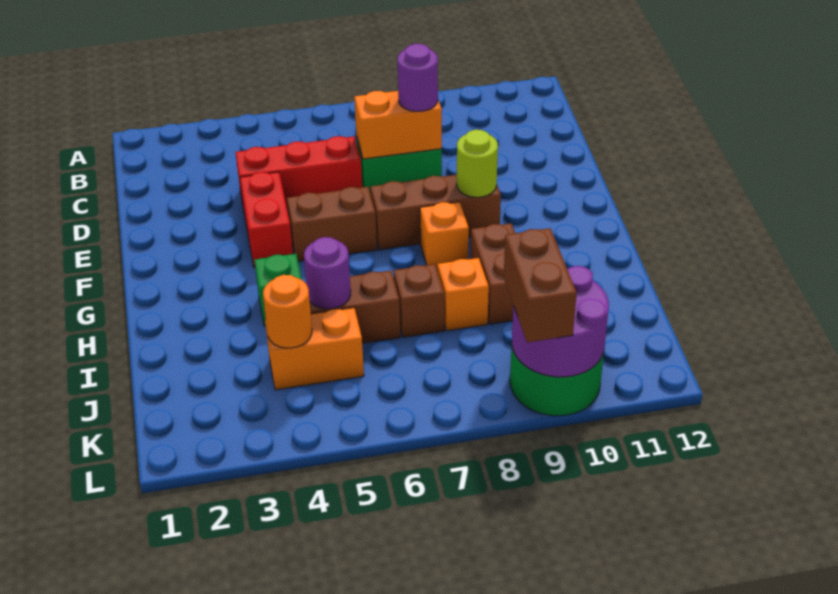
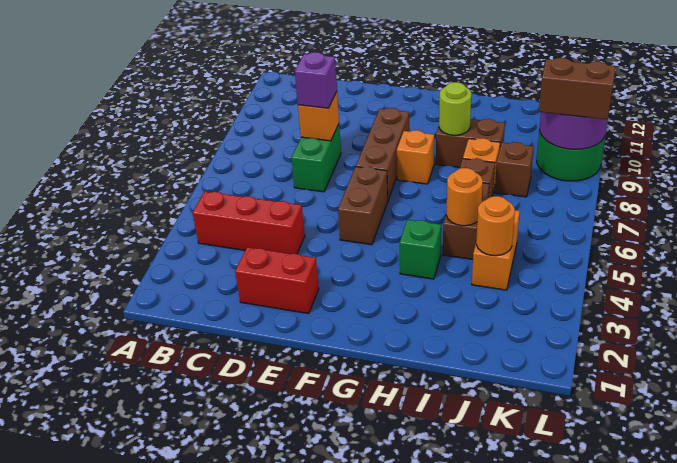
red 1x3 brick [235,136,362,209] -> red 1x3 brick turned to [193,192,305,254]
orange 1x2 brick [354,91,442,159] -> orange 1x1 brick [298,92,339,141]
purple 1x1 round brick [397,44,438,111] -> purple 1x1 brick [295,52,337,108]
red 1x2 brick [240,172,293,267] -> red 1x2 brick moved to [235,247,319,314]
lime 1x1 round brick [457,130,498,197] -> lime 1x1 round brick moved to [439,82,471,135]
purple 1x1 round brick [304,237,351,309] -> orange 1x1 round brick [446,168,483,226]
none -> brown 1x1 brick [495,142,534,197]

